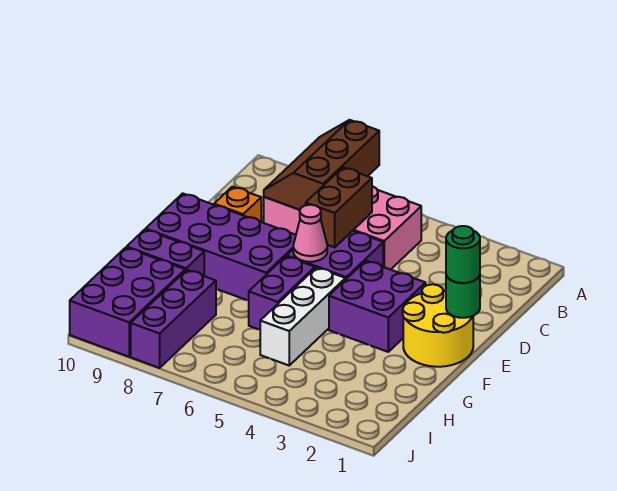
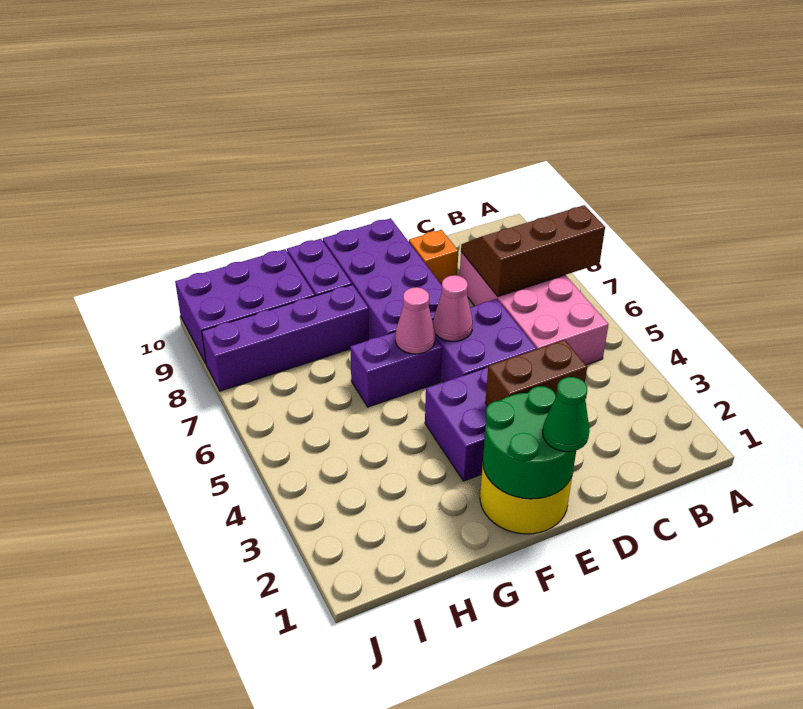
brown 1x2 brick [306,168,372,247] -> brown 1x2 brick moved to [485,340,587,406]
green 1x1 round brick [446,275,480,318] -> green 2x2 round brick [483,386,576,499]
green 1x1 round brick [446,226,480,283] -> green 1x1 cone [543,377,590,452]
white 1x3 brick [260,268,345,365] -> none
none -> pink 1x1 cone [395,287,435,354]
purple 1x3 brick [131,270,216,368] -> purple 1x4 brick [202,285,369,391]

